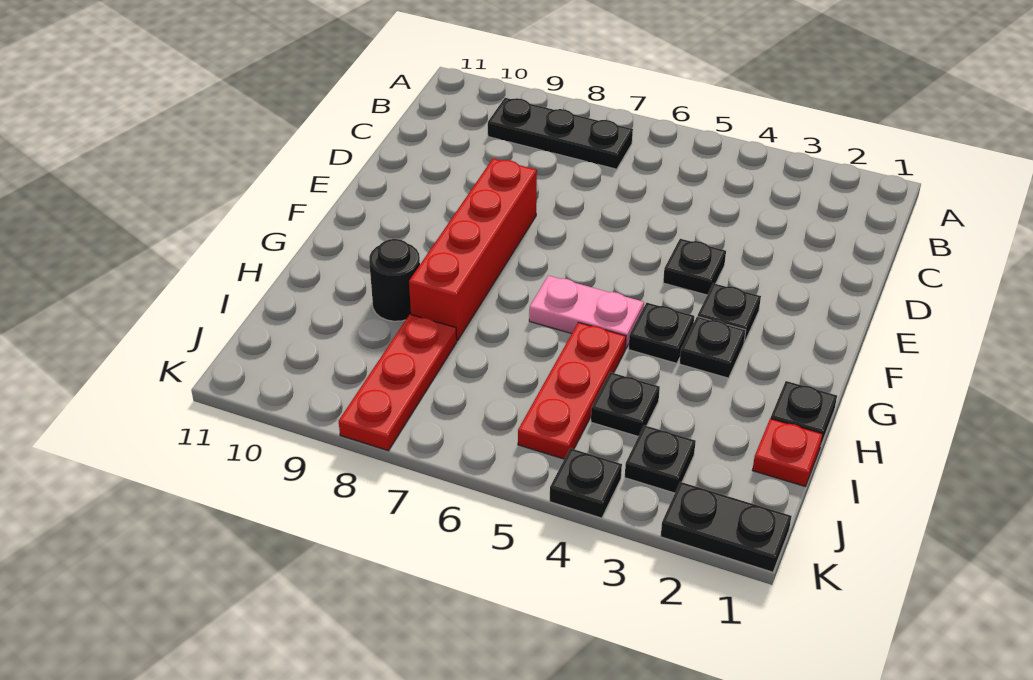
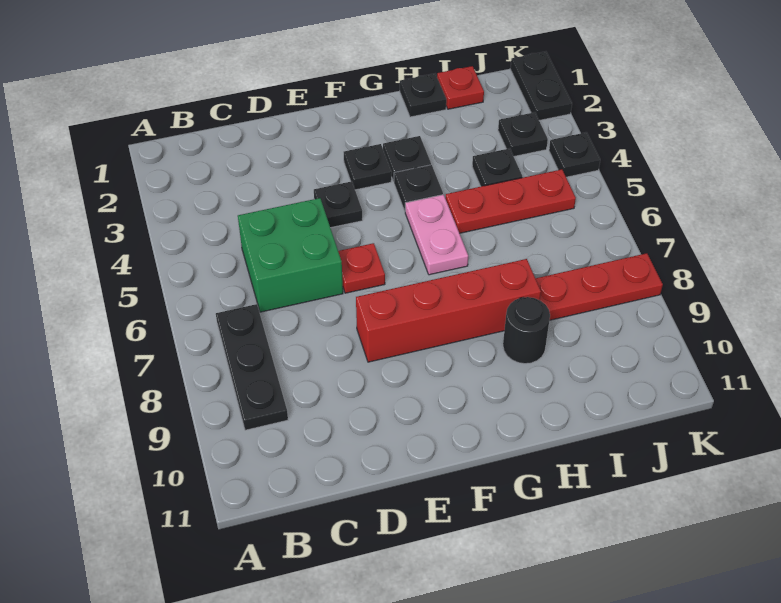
none -> green 2x2 brick [238,198,343,312]
none -> red 1x1 plate [338,243,385,293]

